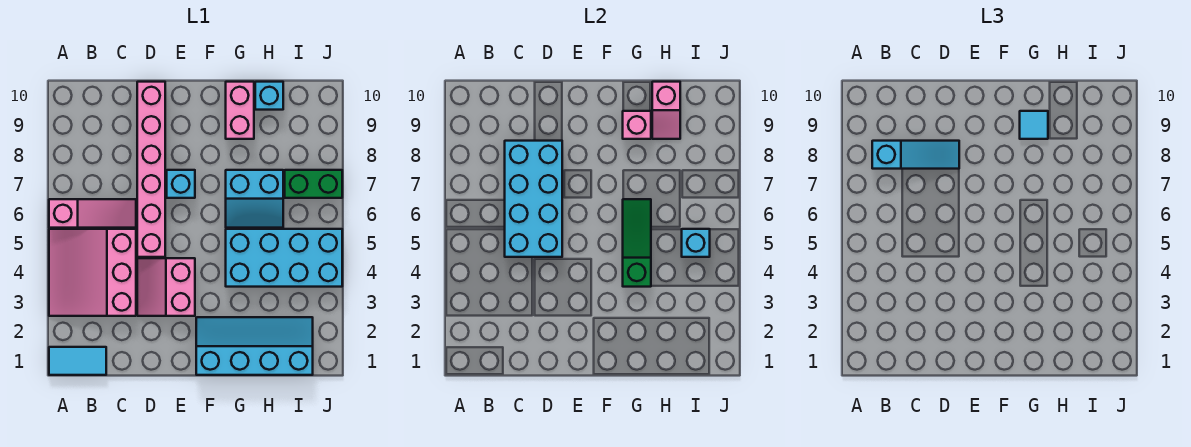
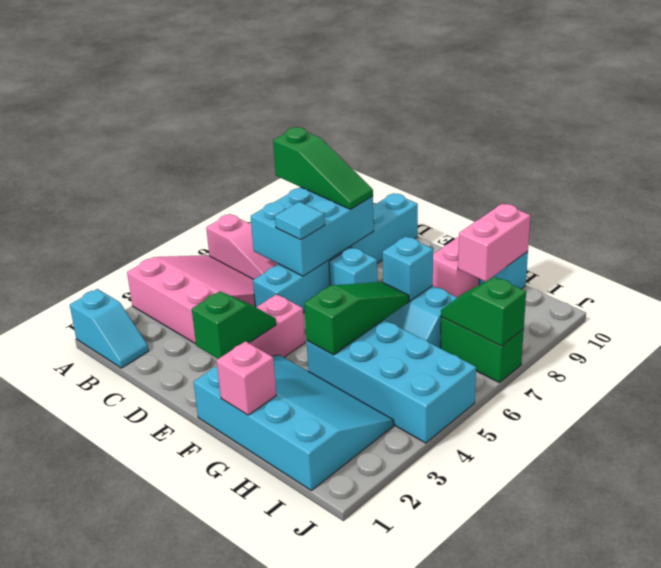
cyan 1x2 tile [49,347,106,375] -> cyan 1x2 slope [70,289,149,368]
pink 3x3 slope [49,229,136,316] -> pink 3x3 slope turned to [127,255,255,344]
cyan 1x3 slope [872,141,959,169] -> green 1x3 slope [273,127,373,209]
cyan 2x4 brick [505,141,562,257] -> cyan 2x3 brick [251,187,374,276]
pink 1x6 brick [137,82,165,257] -> cyan 1x6 brick [253,193,418,312]
none -> green 1x2 slope [192,291,276,359]
cyan 2x4 slope [196,317,313,375] -> cyan 3x4 slope [193,355,393,490]
pink 1x1 brick [623,111,651,139] -> pink 1x1 brick moved to [217,341,276,415]
cyan 1x1 tile [1020,111,1048,139] -> cyan 1x1 tile moved to [275,202,325,240]
pink 1x2 slope [652,82,680,139] -> pink 1x2 brick [458,204,530,282]
cyan 1x1 brick [682,229,710,257] -> cyan 1x1 brick moved to [383,236,433,301]
none -> green 1x2 slope [441,277,526,346]

